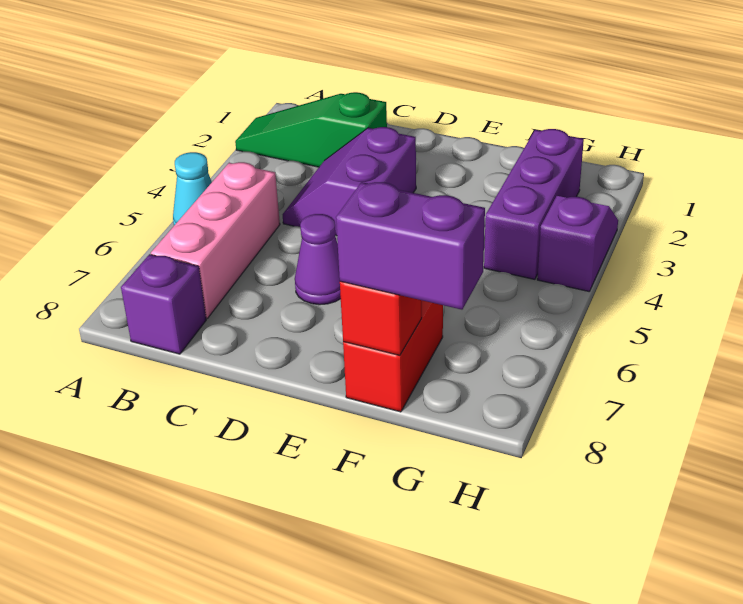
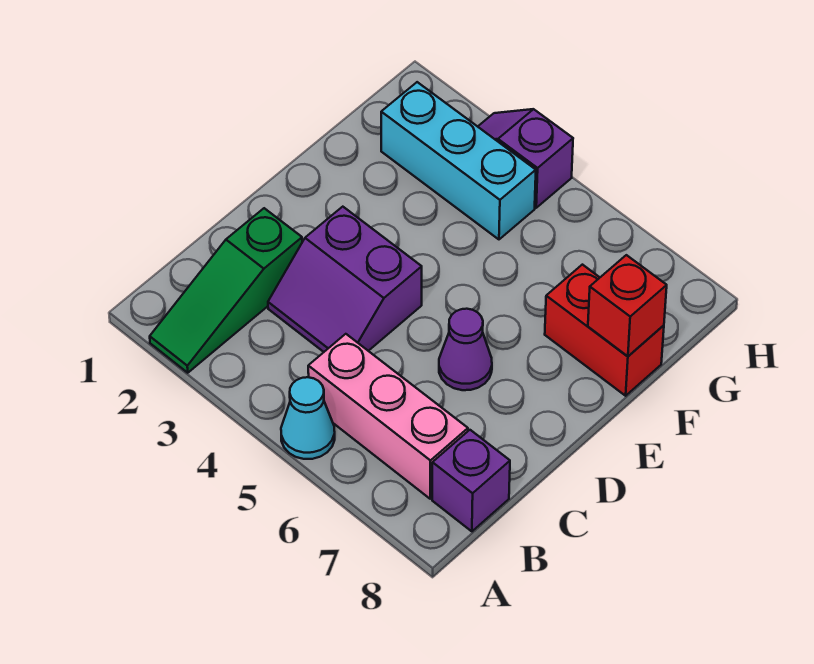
purple 1x2 brick [336,182,485,310] -> none
purple 1x3 brick [484,129,584,279] -> cyan 1x3 brick [381,82,536,239]

